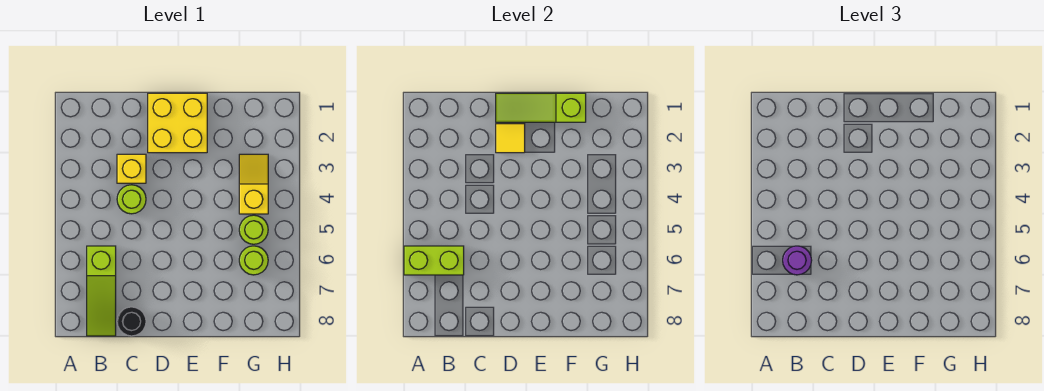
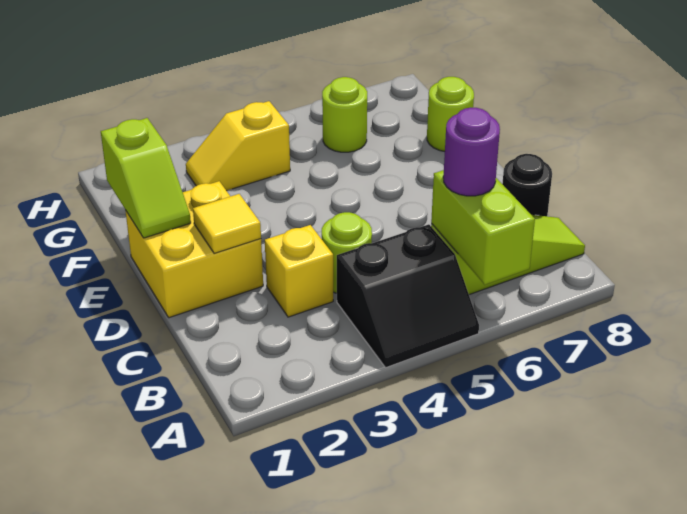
none -> black 2x2 slope [337,224,479,367]
lime 1x3 slope [496,93,586,122] -> lime 1x2 slope [101,118,191,238]
lime 1x1 round brick [239,215,268,244] -> lime 1x1 round brick moved to [427,77,474,151]

